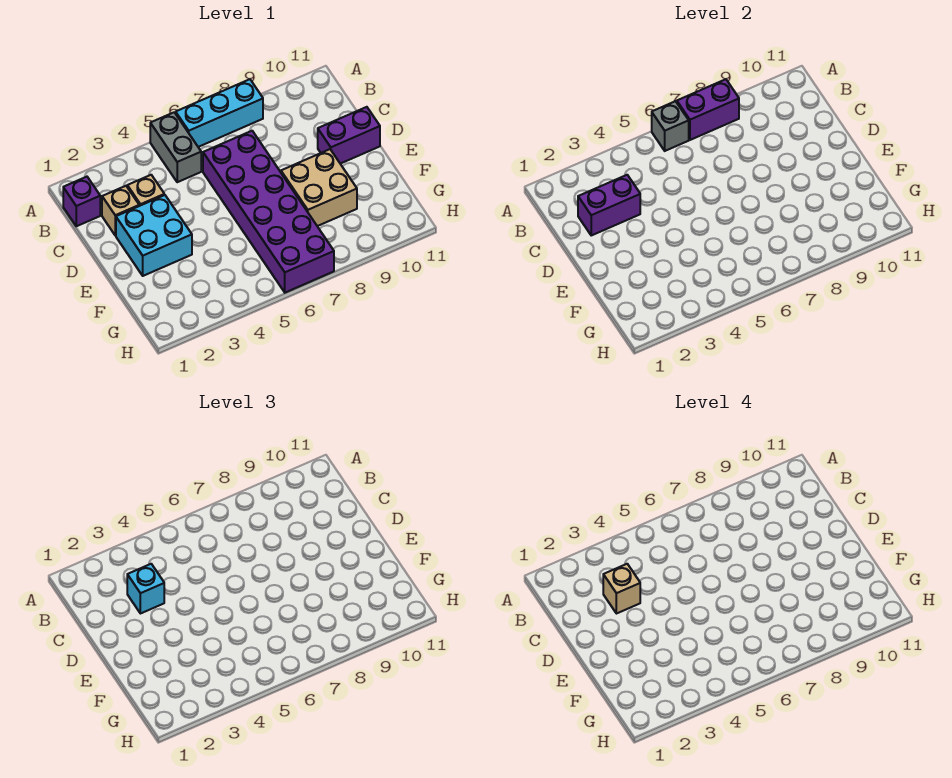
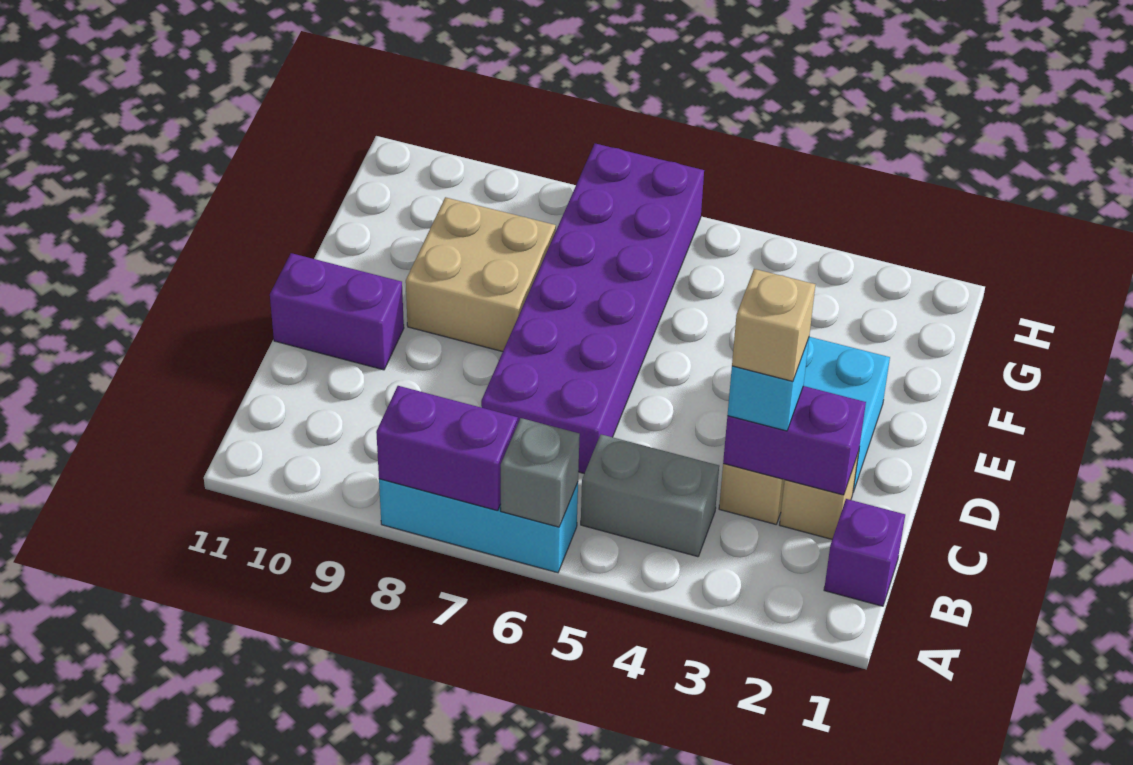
grey 1x2 brick [150,112,201,182] -> grey 1x2 brick turned to [581,434,719,557]

